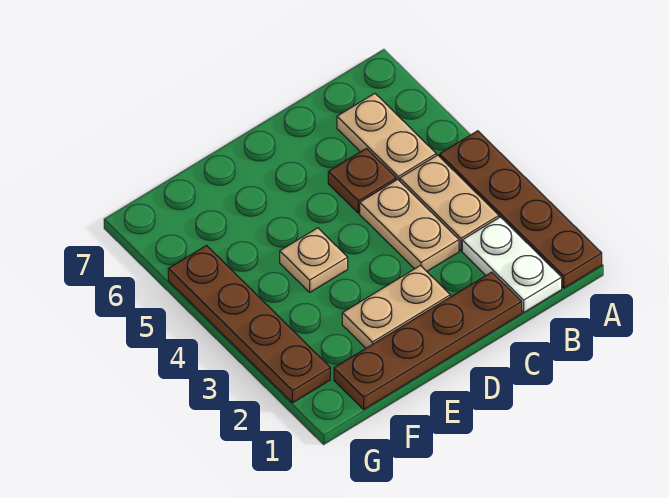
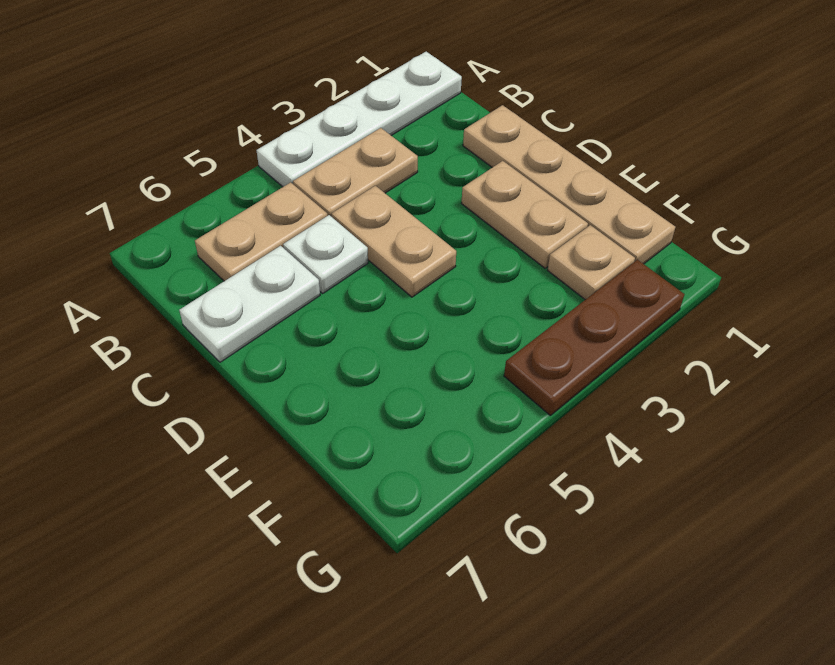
brown 1x4 plate [440,131,602,288] -> white 1x4 plate [256,52,462,187]
white 1x2 plate [462,217,562,312] -> white 1x2 plate moved to [179,246,320,362]
brown 1x4 plate [334,272,522,409] -> tan 1x4 plate [463,105,675,264]
tan 1x2 plate [360,179,459,271] -> tan 1x2 plate turned to [331,186,456,297]
brown 1x1 plate [328,148,396,213] -> white 1x1 plate [283,215,368,293]
tan 1x1 plate [280,228,348,292] -> tan 1x1 plate moved to [548,225,635,300]
brown 1x4 plate [168,246,330,403] -> brown 1x3 plate [504,260,684,415]

